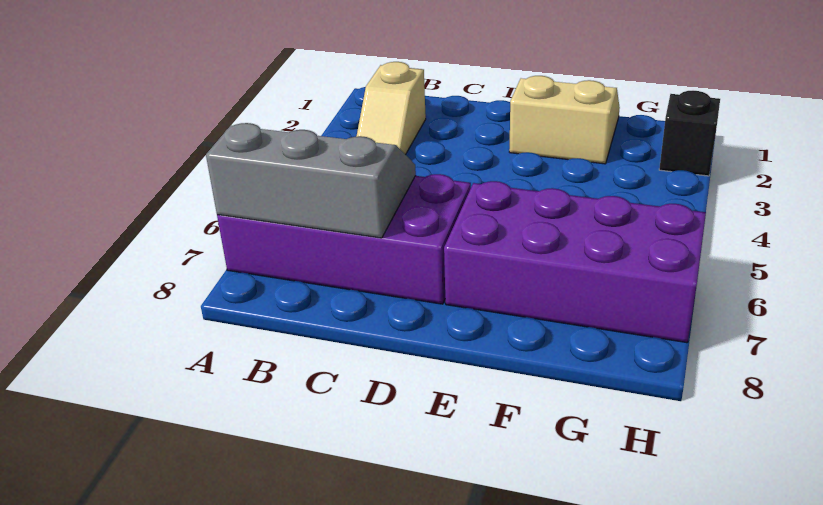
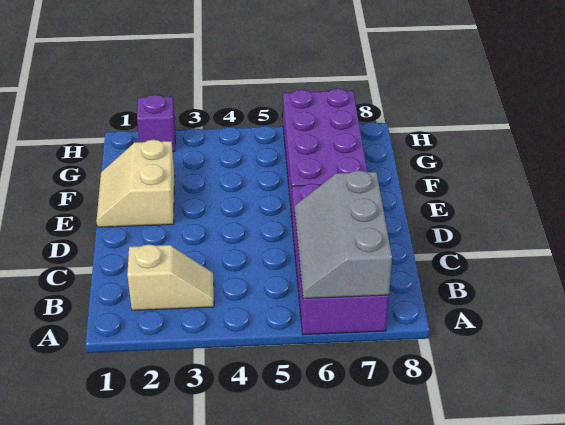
black 1x1 brick [659,91,720,176] -> purple 1x1 brick [137,95,175,152]

